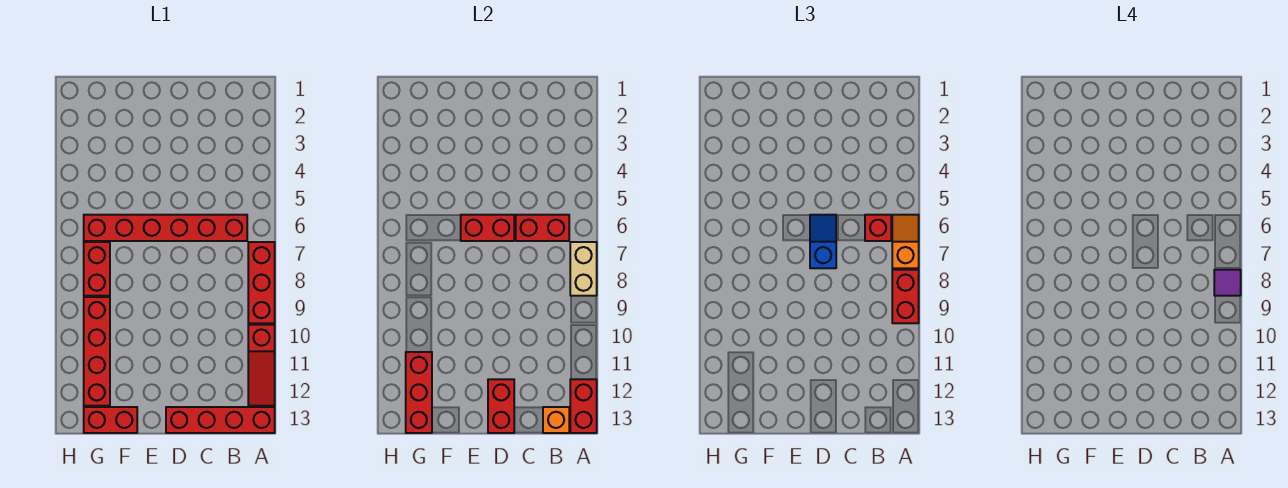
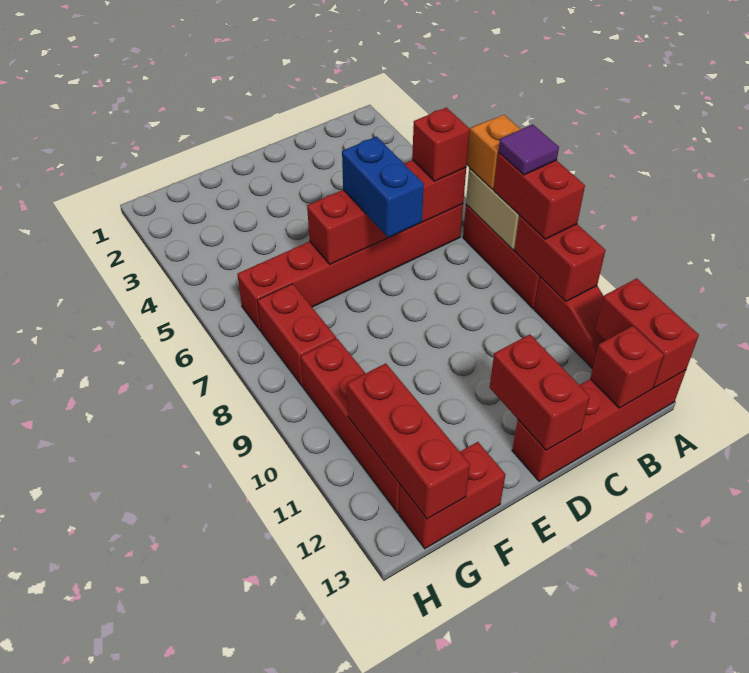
none -> red 1x2 brick [514,216,606,301]
orange 1x1 brick [543,407,569,433] -> red 1x1 brick [590,326,664,408]
blue 1x2 slope [810,215,836,268] -> blue 1x2 brick [342,137,424,238]

